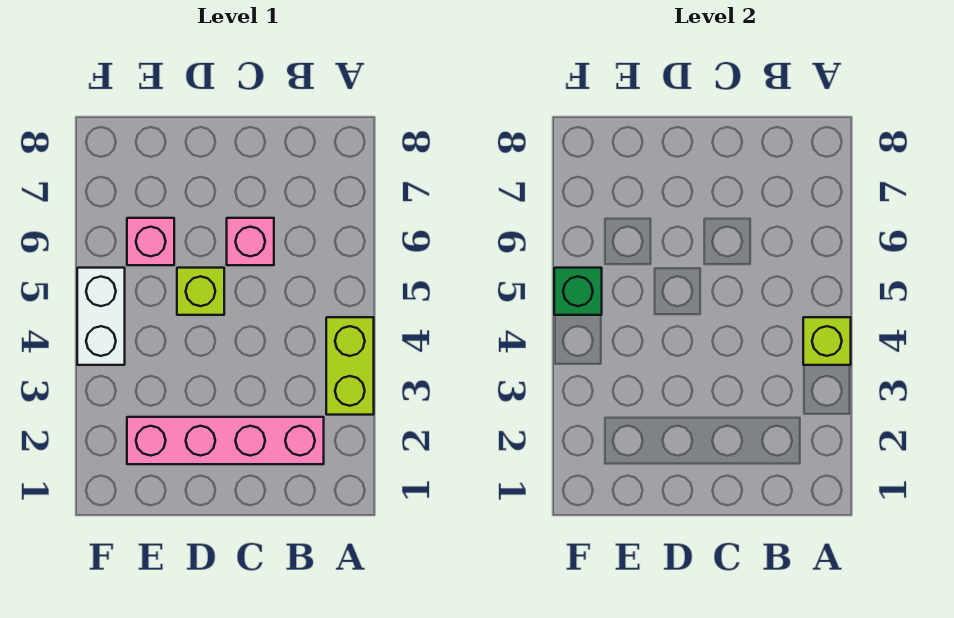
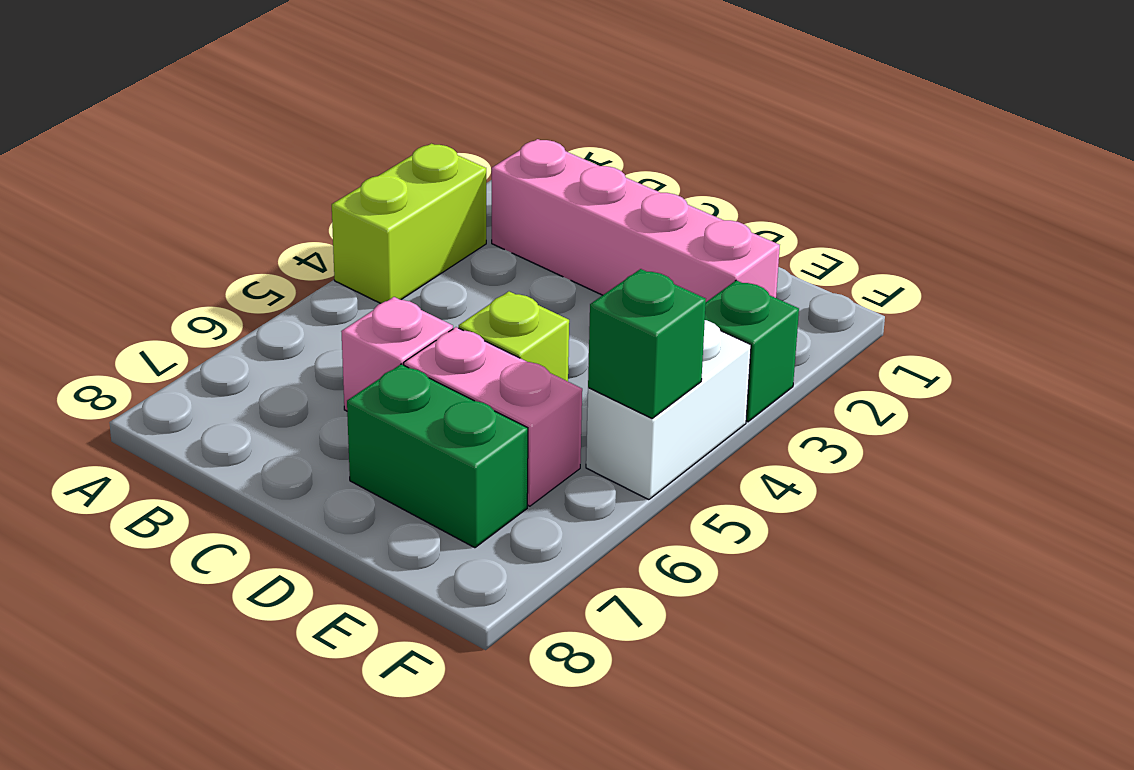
lime 1x1 brick [803,317,851,365] -> none
none -> green 1x2 brick [347,364,528,548]
pink 1x1 brick [127,218,174,265] -> pink 1x2 brick [404,327,582,506]
none -> green 1x1 brick [705,280,799,422]

